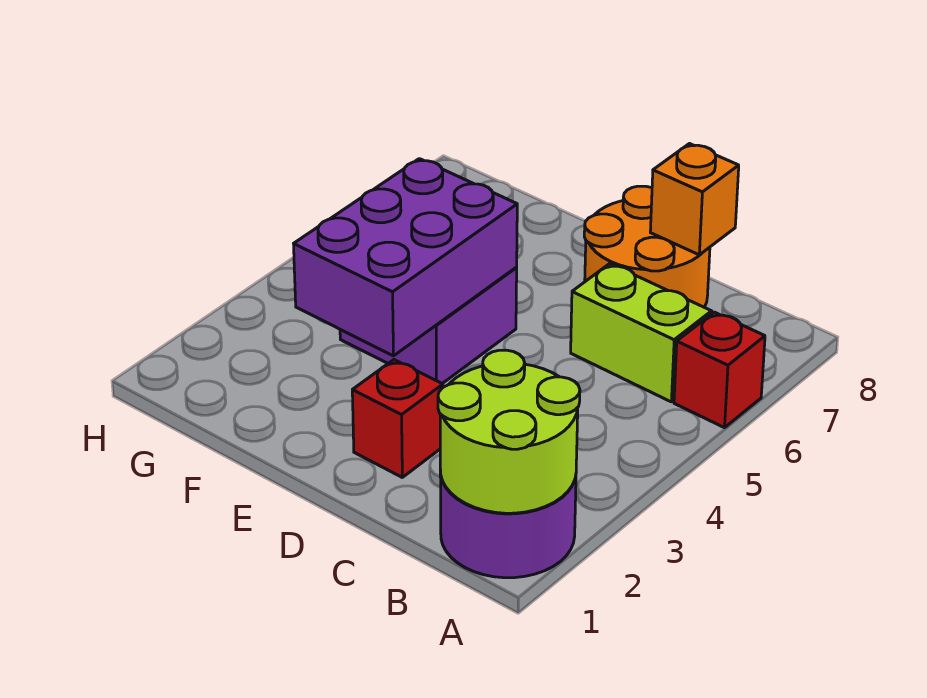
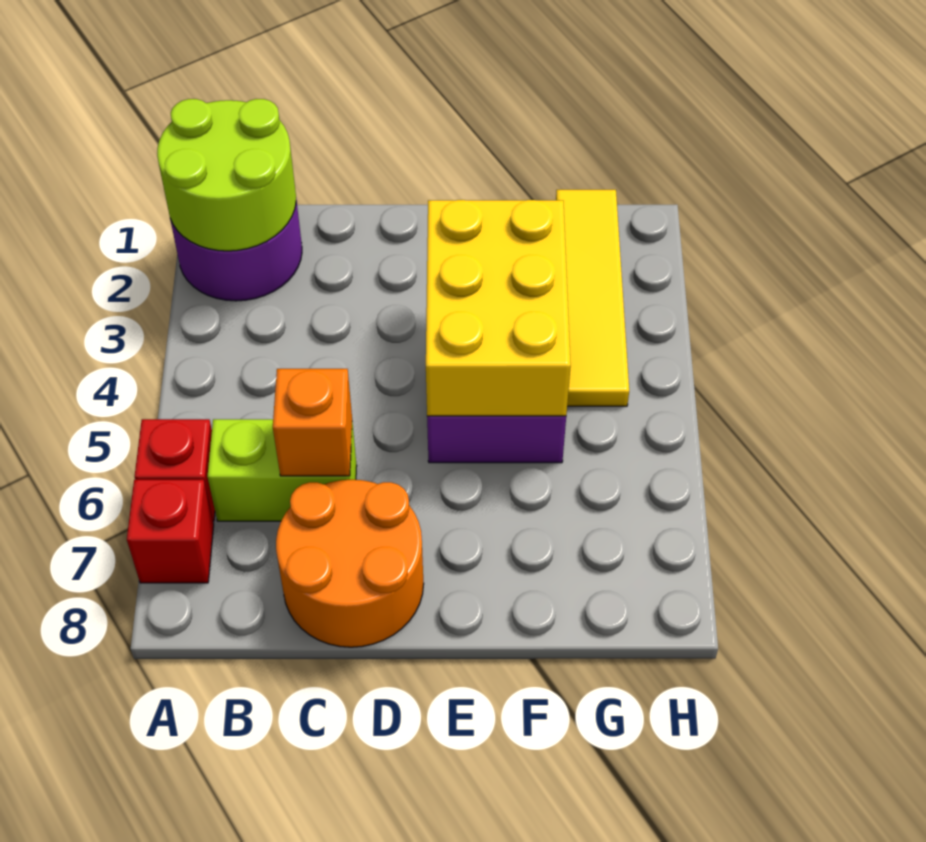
orange 1x1 brick [650,144,739,255] -> orange 1x1 brick moved to [273,369,352,476]
red 1x1 brick [352,360,443,477] -> red 1x1 brick moved to [127,480,214,583]
purple 2x3 brick [294,159,517,356] -> yellow 2x3 brick [426,200,571,416]
none -> yellow 1x4 tile [556,190,629,406]

